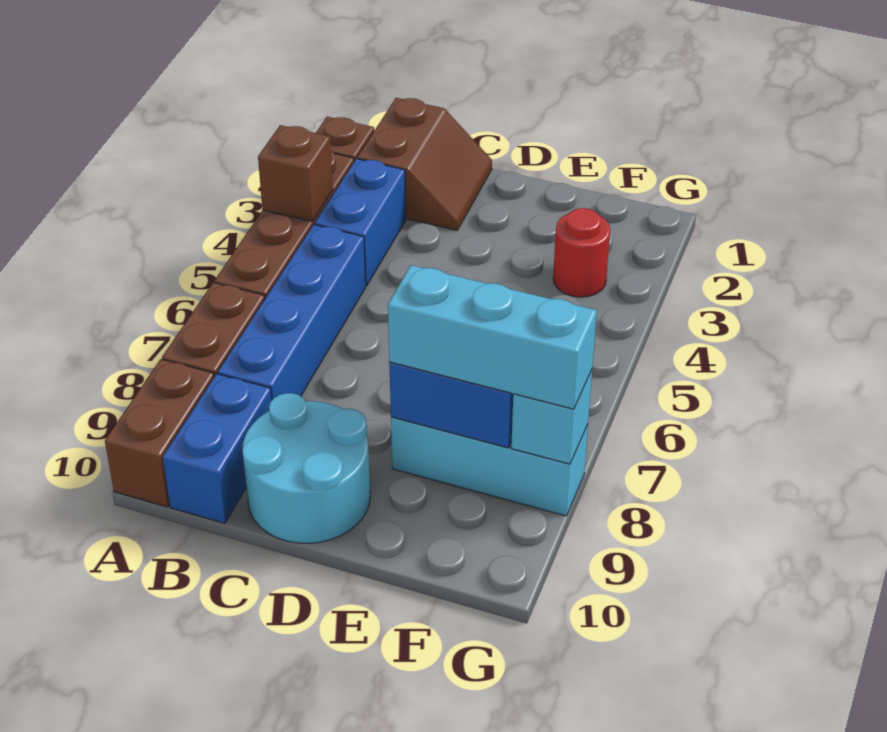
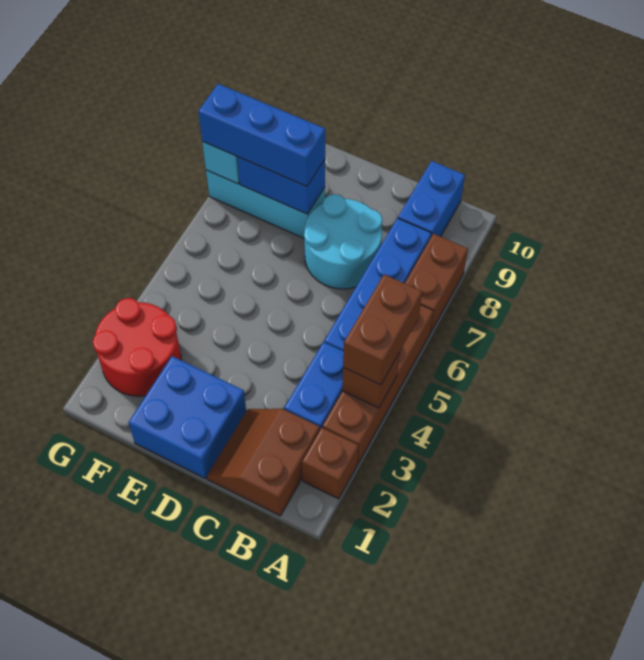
brown 1x2 brick [105,359,214,507] -> brown 1x2 brick moved to [343,275,422,385]
cyan 2x2 round brick [242,393,370,543] -> cyan 2x2 round brick moved to [304,194,382,289]
none -> blue 2x2 brick [129,356,246,479]
cyan 1x3 brick [388,265,597,409] -> blue 1x3 brick [198,84,325,186]
red 1x1 round brick [553,208,610,297] -> red 2x2 round brick [93,298,181,396]

